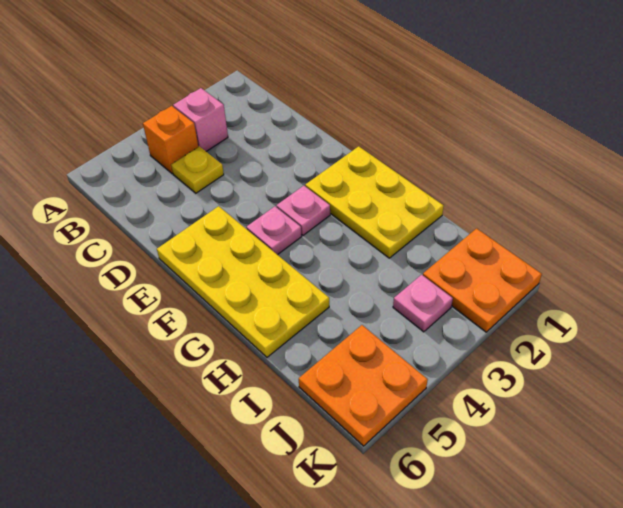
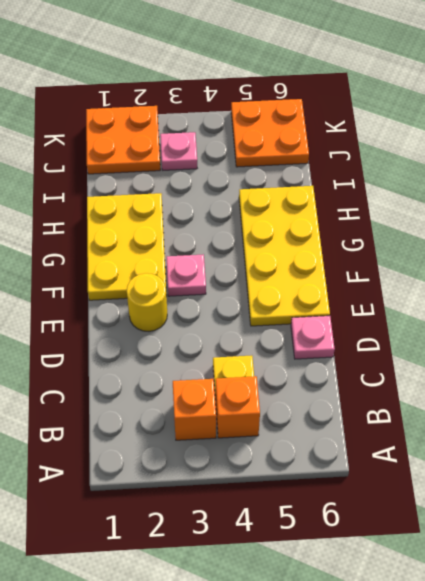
pink 1x1 brick [173,88,228,151] -> orange 1x1 brick [173,379,216,440]
none -> yellow 1x1 round brick [127,273,167,331]
pink 1x1 plate [246,206,302,255] -> pink 1x1 plate moved to [291,316,335,359]

